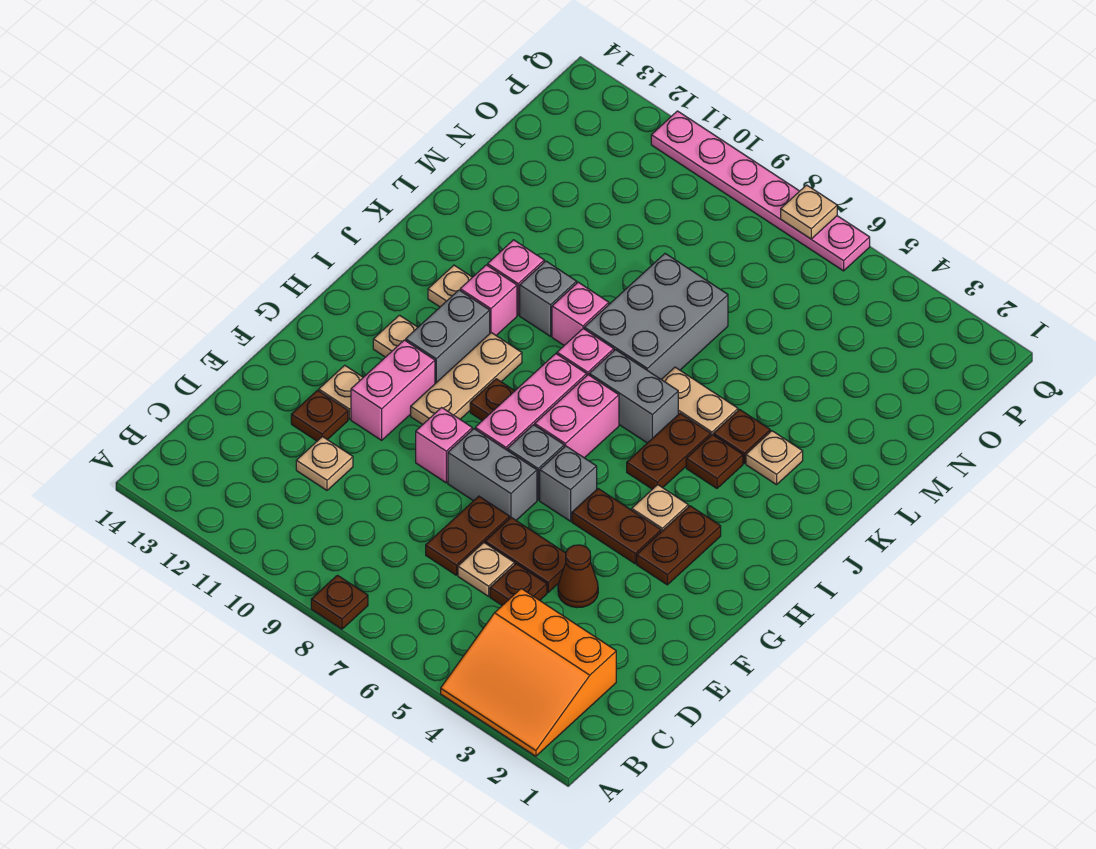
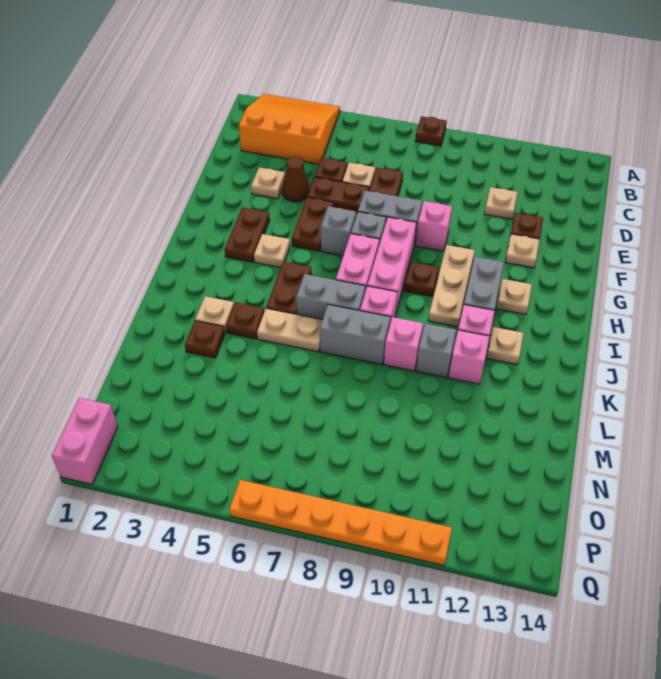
pink 1x2 brick [351,340,435,440] -> pink 1x2 brick moved to [52,398,118,484]
brown 1x2 plate [572,489,661,564] -> brown 1x2 plate turned to [292,197,334,251]
brown 1x1 plate [686,435,743,488] -> brown 1x1 plate moved to [185,321,225,358]
grey 2x3 brick [584,254,728,379] -> grey 1x2 brick [320,305,391,365]
pink 1x6 plate [651,111,870,271] -> orange 1x6 plate [229,480,452,565]
tan 1x1 plate [781,185,837,239] -> tan 1x1 plate moved to [251,167,285,199]

